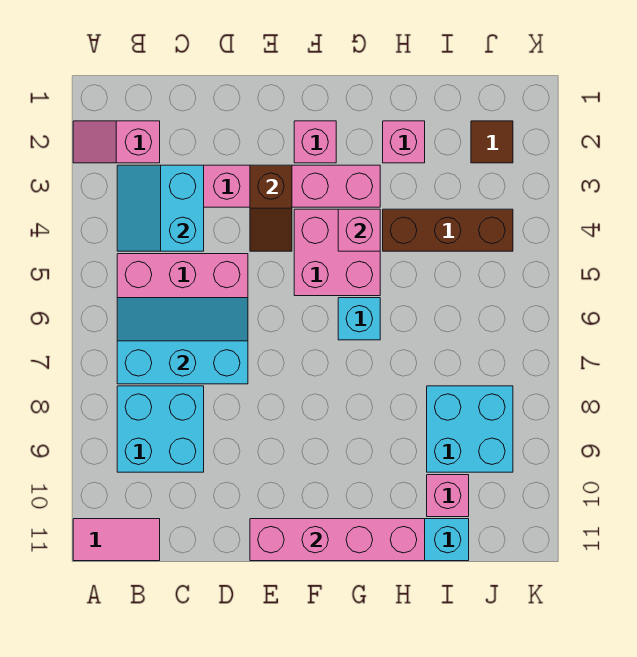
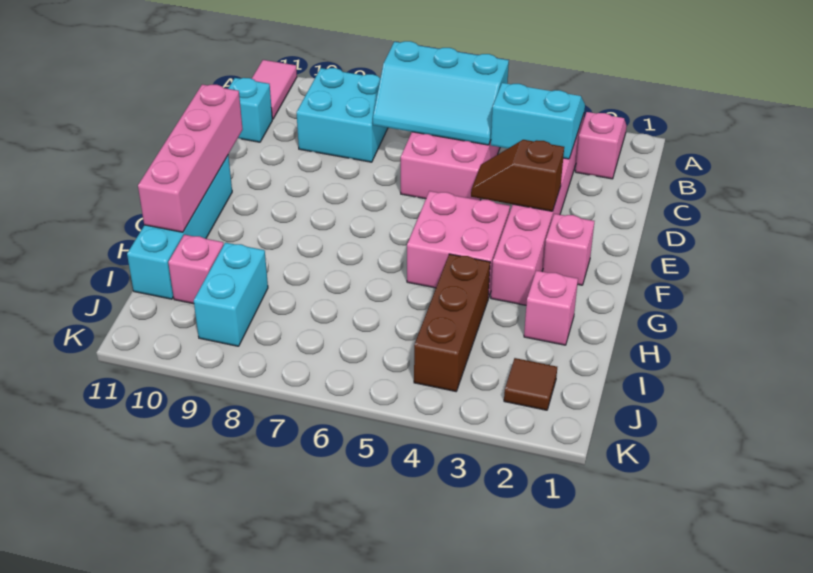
cyan 2x3 slope [117,298,248,384] -> cyan 2x3 slope turned to [373,41,509,145]
pink 1x1 brick [338,209,380,251] -> none
cyan 1x1 brick [338,298,380,340] -> cyan 1x1 brick moved to [228,78,272,142]
cyan 2x2 brick [427,386,513,472] -> cyan 1x2 brick [194,243,268,346]

